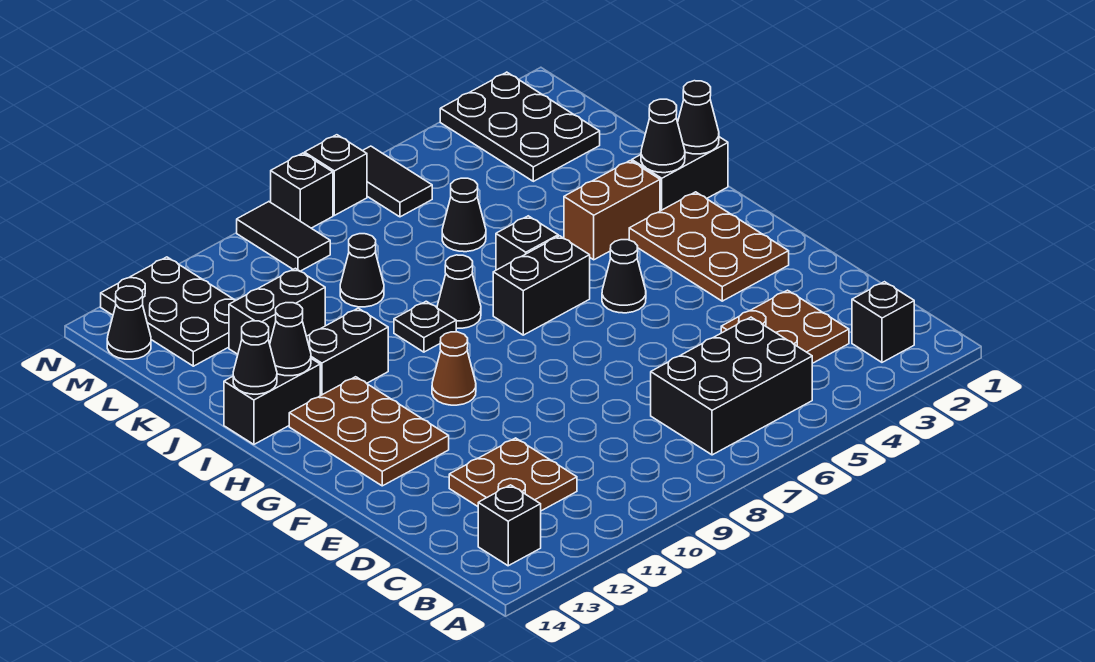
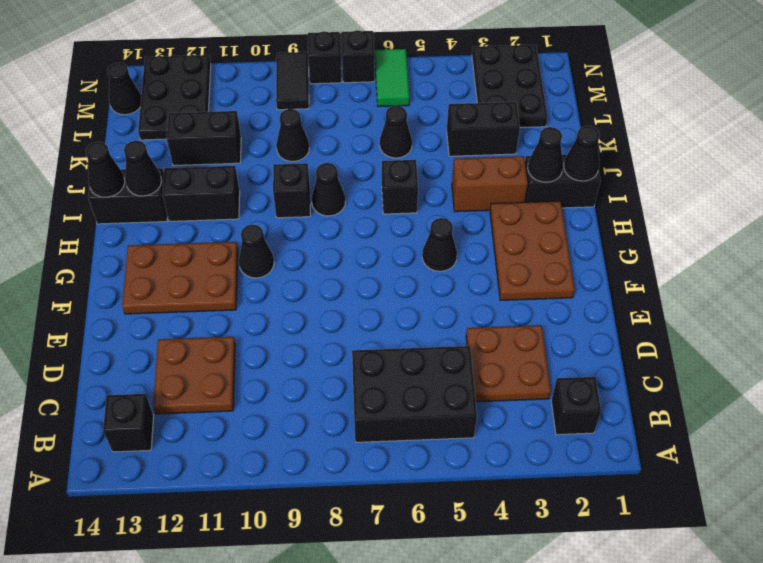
brown 2x3 plate [289,377,449,486] -> brown 2x3 plate turned to [122,242,238,314]
brown 1x1 cone [432,332,476,405] -> black 1x1 cone [239,224,274,278]
black 1x2 brick [493,236,590,335] -> black 1x2 brick moved to [447,102,520,156]
black 1x1 plate [394,301,456,352] -> black 1x1 brick [273,163,310,218]
black 1x2 tile [363,146,432,217] -> green 1x2 tile [375,49,409,107]

